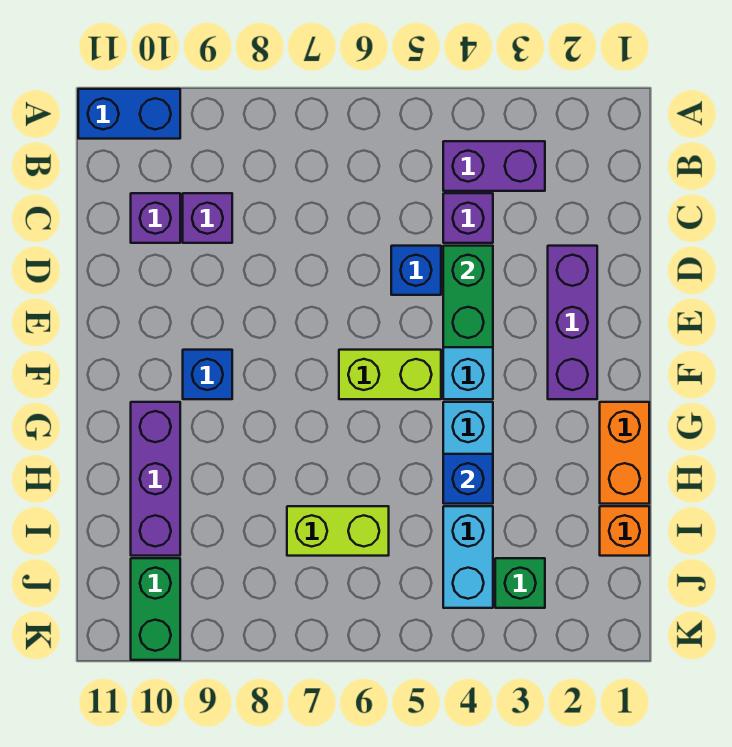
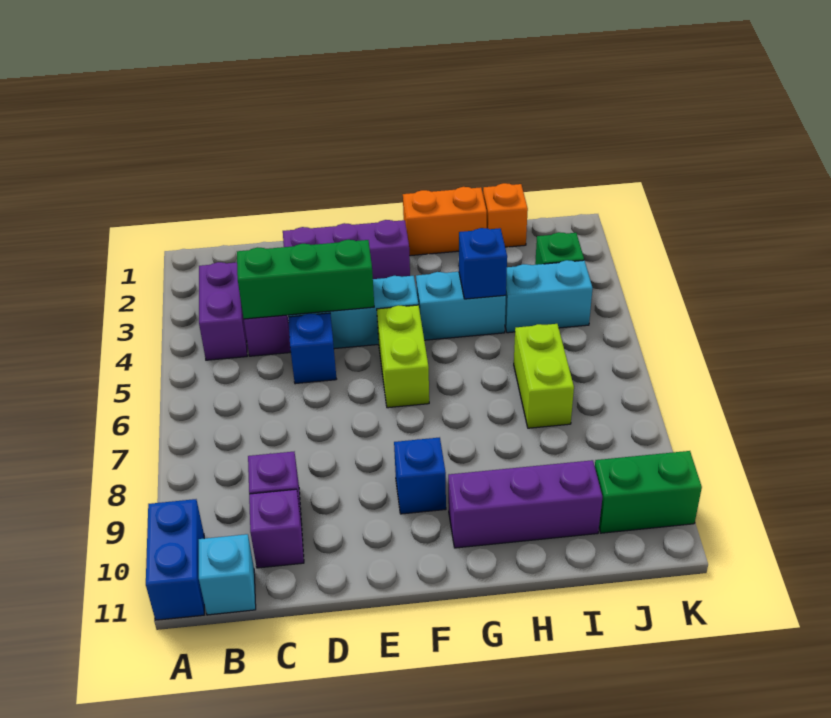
none -> cyan 1x1 brick [199,534,256,615]
green 1x2 brick [443,246,493,347] -> green 1x3 brick [237,240,374,319]

